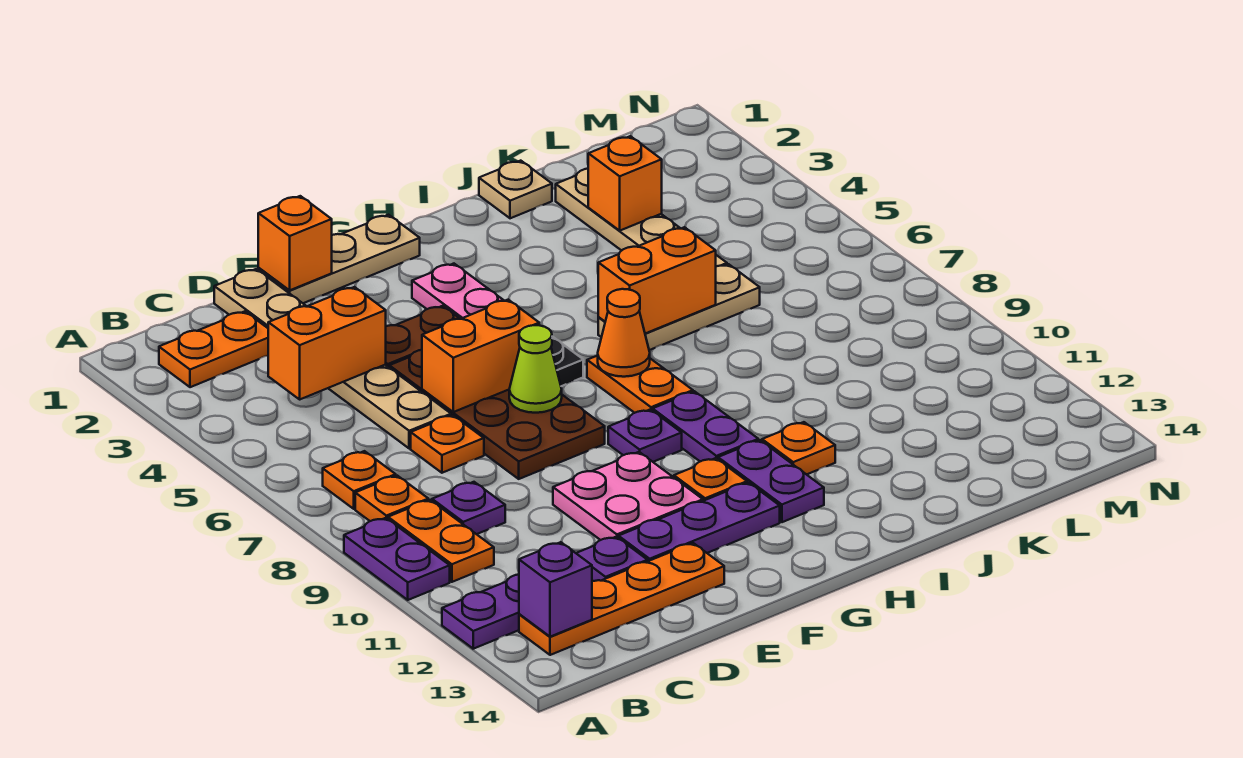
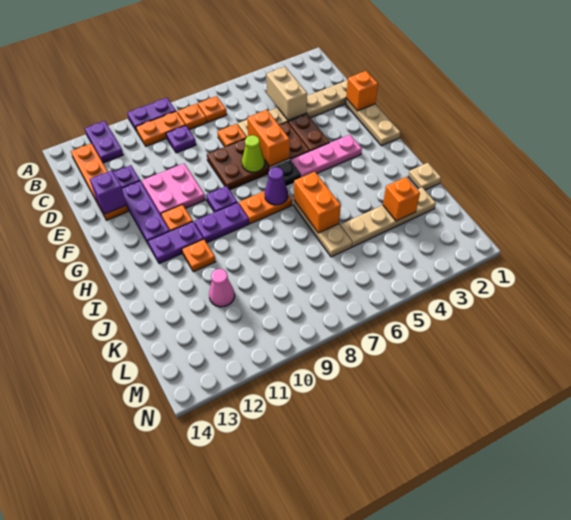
orange 1x2 plate [159,311,268,387] -> none
purple 1x1 brick [519,542,592,637] -> purple 1x1 brick moved to [90,170,126,214]
orange 1x2 brick [268,287,386,399] -> tan 1x2 brick [266,67,307,120]
orange 1x1 cone [597,289,650,377] -> purple 1x1 cone [265,167,288,205]
none -> pink 1x1 cone [209,269,235,307]

